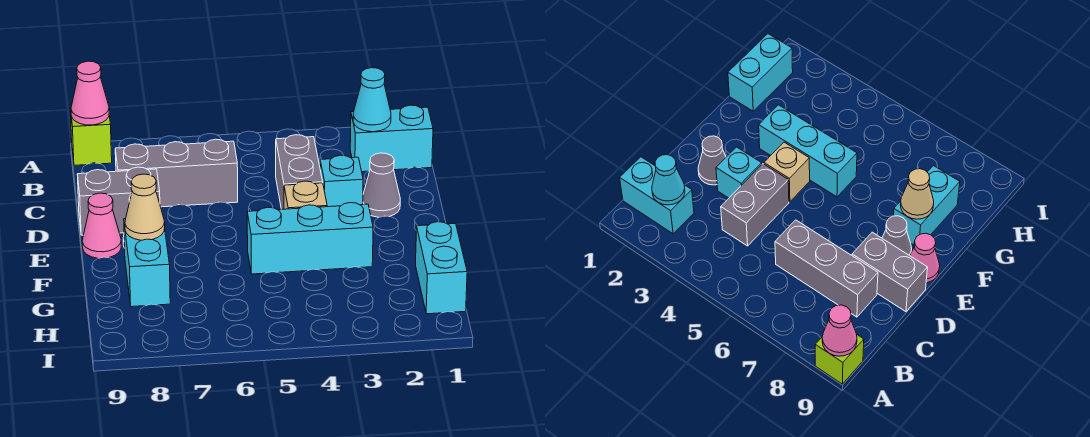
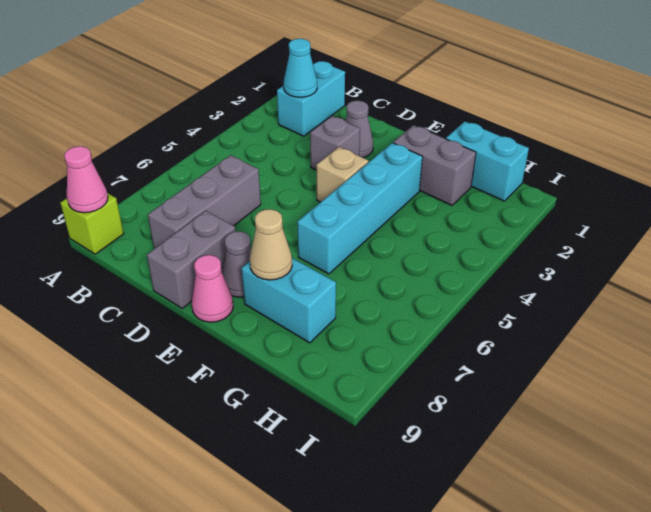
grey 1x2 brick [276,135,323,209] -> grey 1x2 brick moved to [393,125,476,205]
cyan 1x1 brick [320,155,363,207] -> grey 1x1 brick [310,116,360,170]
cyan 1x3 brick [247,203,373,274] -> cyan 1x4 brick [297,143,423,274]

